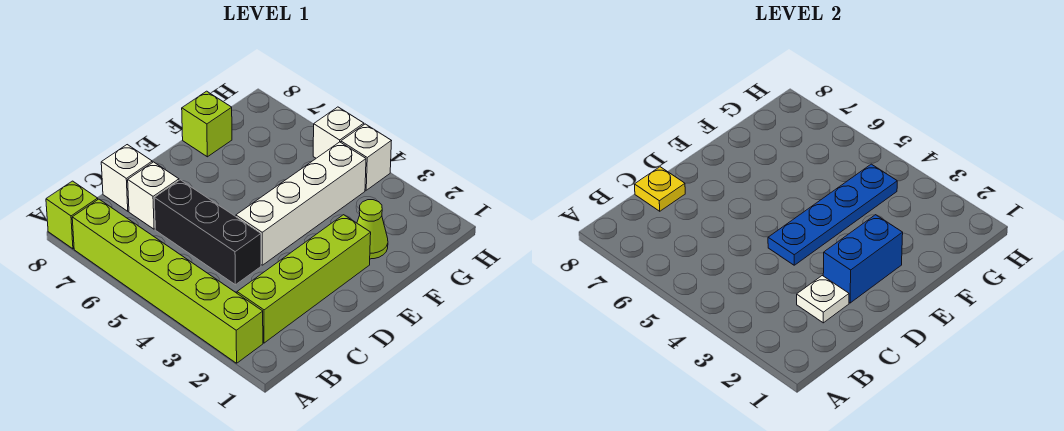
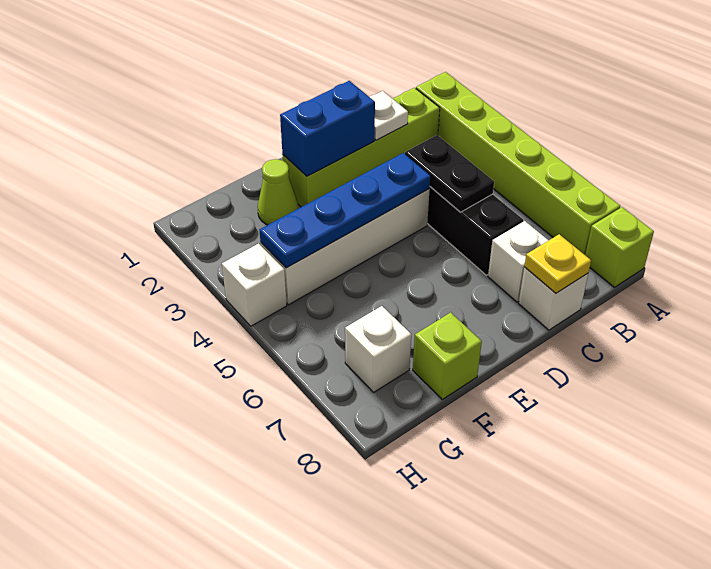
none -> black 1x2 plate [405,135,494,212]
white 1x1 brick [313,107,364,158] -> white 1x1 brick moved to [345,306,411,392]

